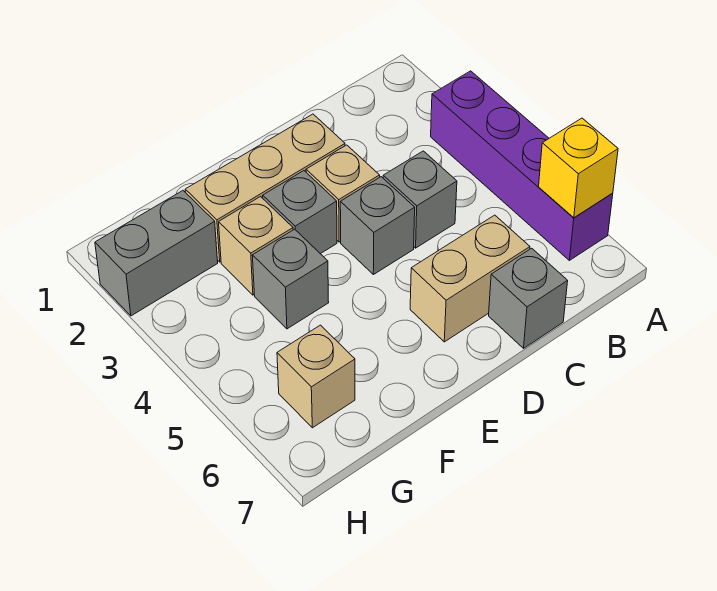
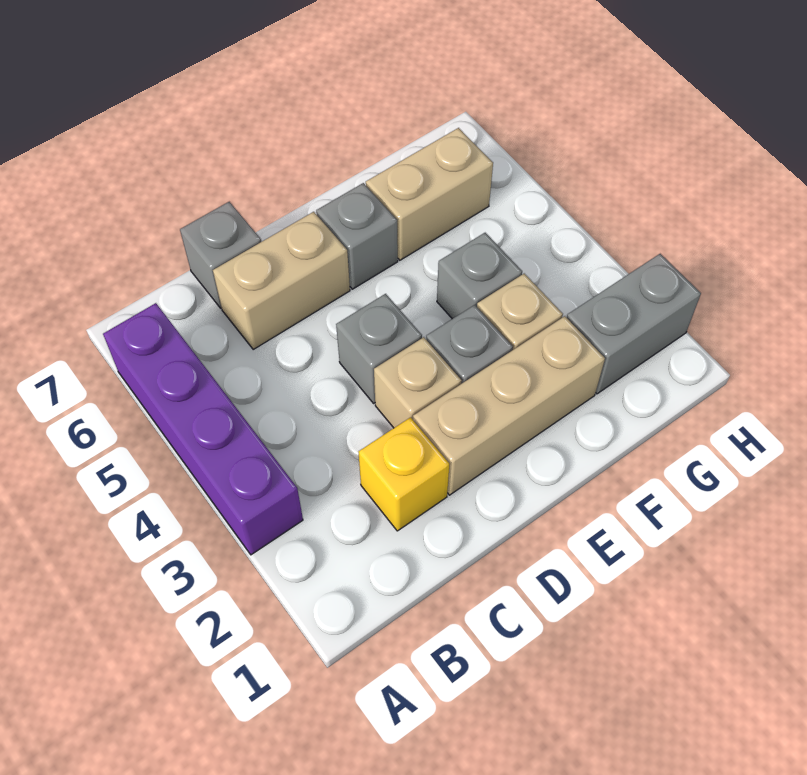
yellow 1x1 brick [539,118,618,218] -> yellow 1x1 brick moved to [359,417,449,531]
grey 1x1 brick [383,151,457,248] -> grey 1x1 brick moved to [316,183,398,289]
tan 1x1 brick [277,325,355,428] -> tan 1x2 brick [366,128,493,260]

